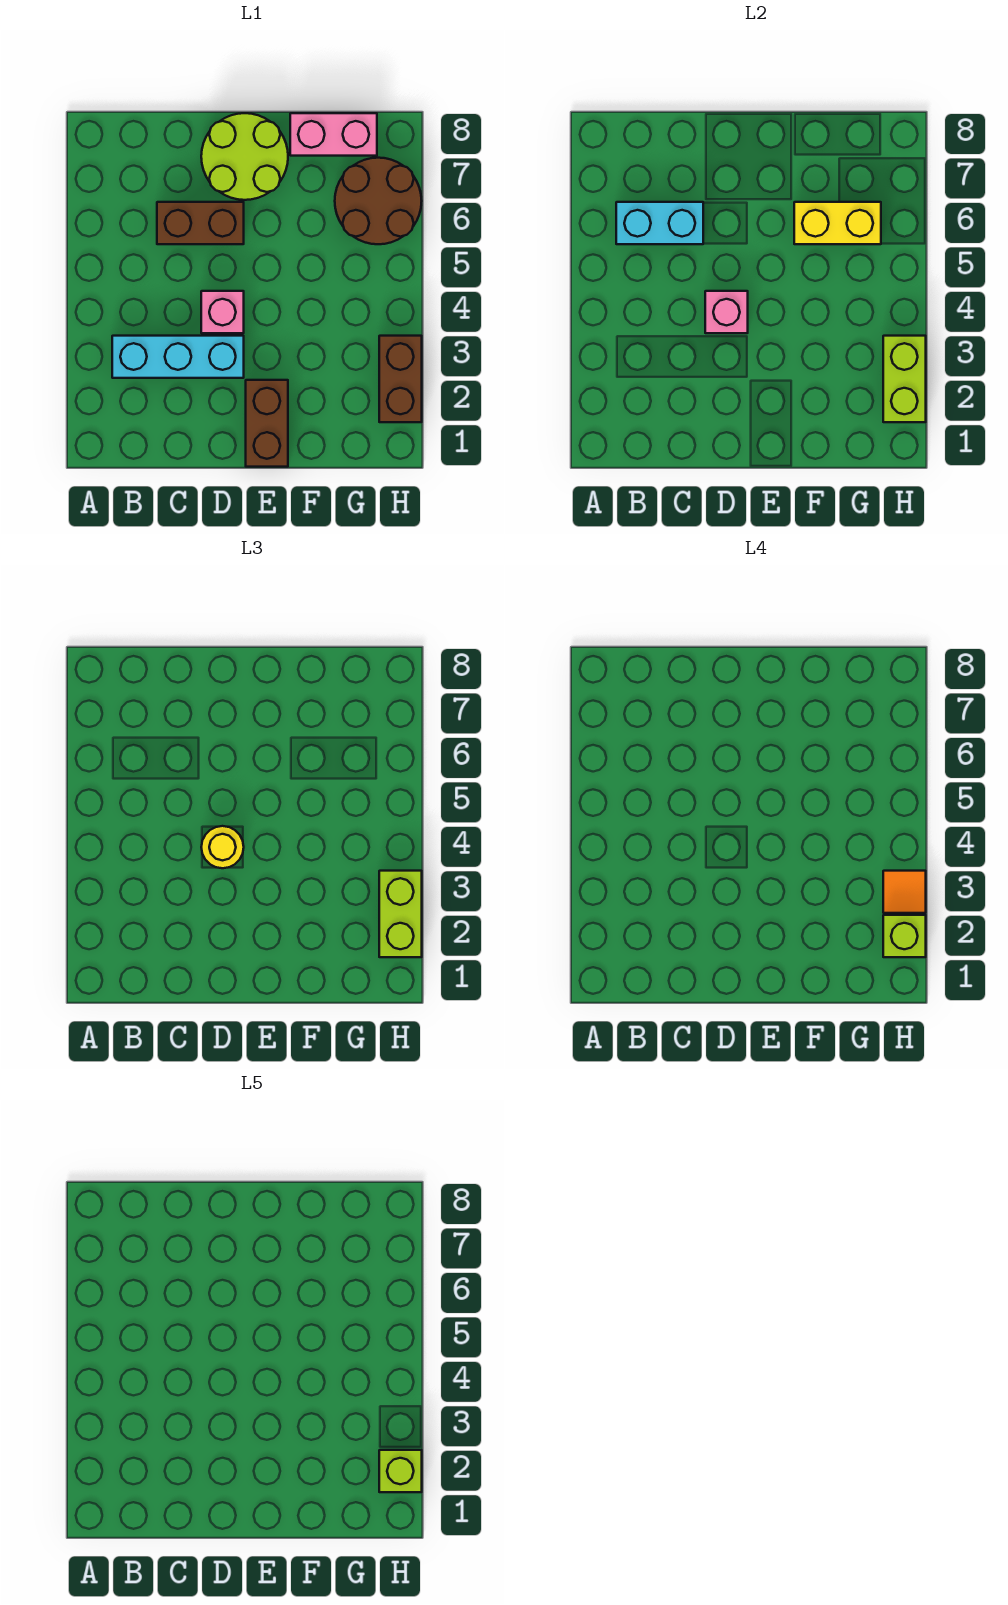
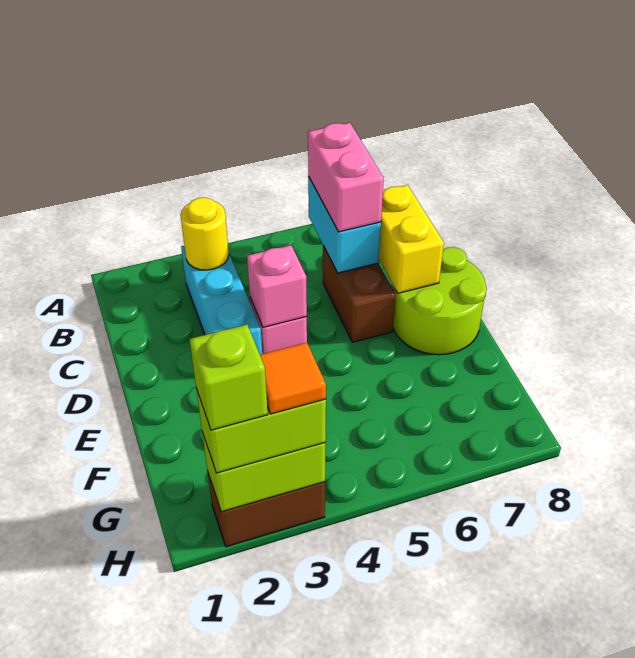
yellow 1x1 round brick [201,826,244,868] -> yellow 1x1 round brick moved to [180,198,229,270]
brown 1x2 brick [246,380,288,467] -> none
yellow 1x2 brick [794,202,881,244] -> yellow 1x2 brick moved to [379,185,444,293]
pink 1x2 brick [290,113,377,156] -> pink 1x2 brick moved to [308,123,384,232]
brown 2x2 round brick [335,158,422,244] -> none
lime 1x1 brick [379,1450,422,1492] -> none

